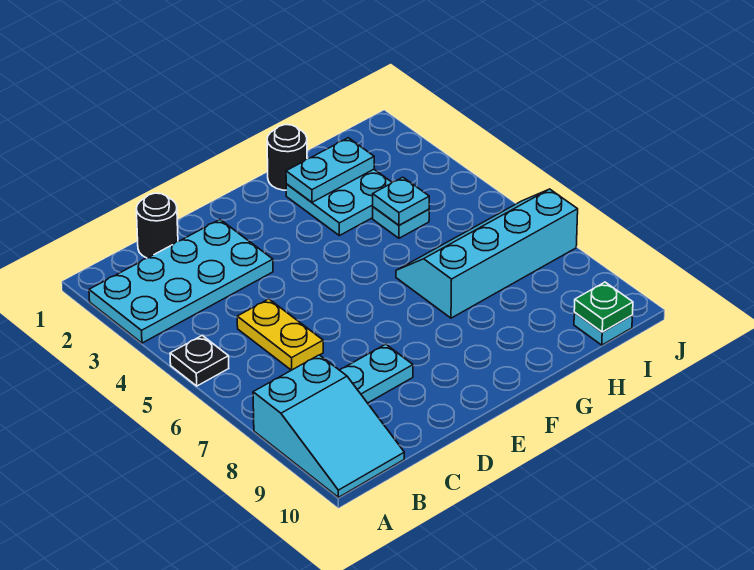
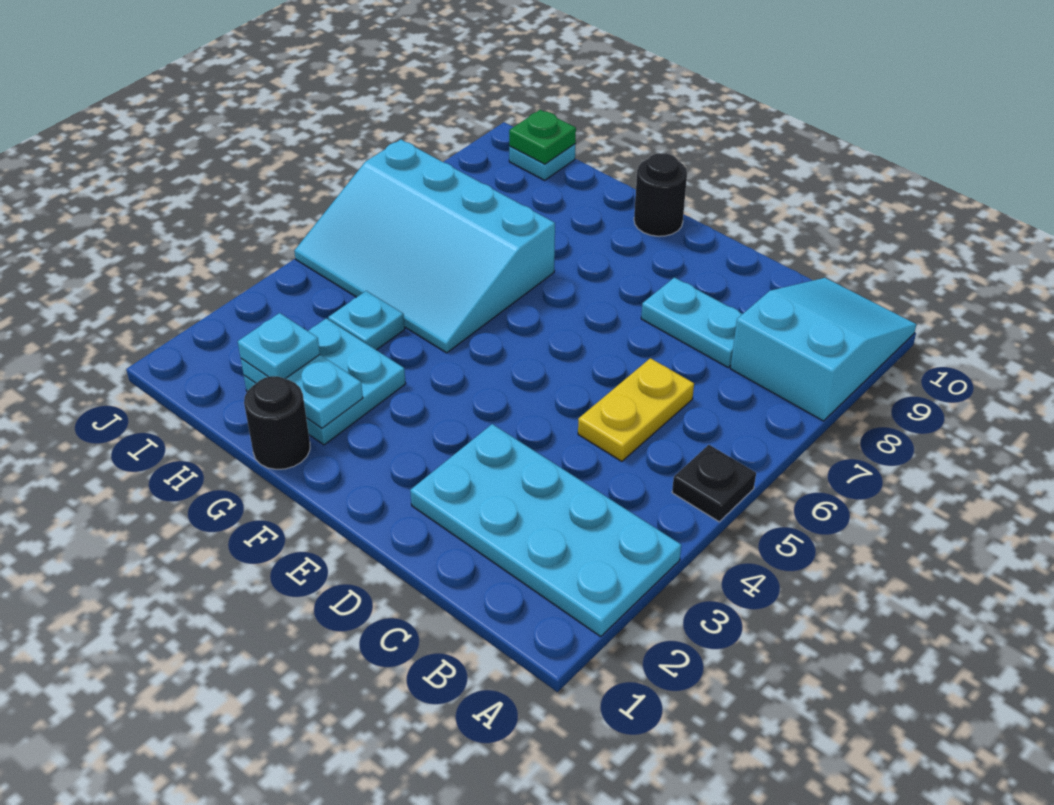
black 1x1 round brick [136,193,178,258] -> black 1x1 round brick moved to [634,153,687,236]
cyan 2x4 slope [396,189,578,318] -> cyan 3x4 slope [294,140,555,353]
cyan 1x1 plate [373,177,429,225] -> cyan 1x1 plate moved to [238,313,320,379]

